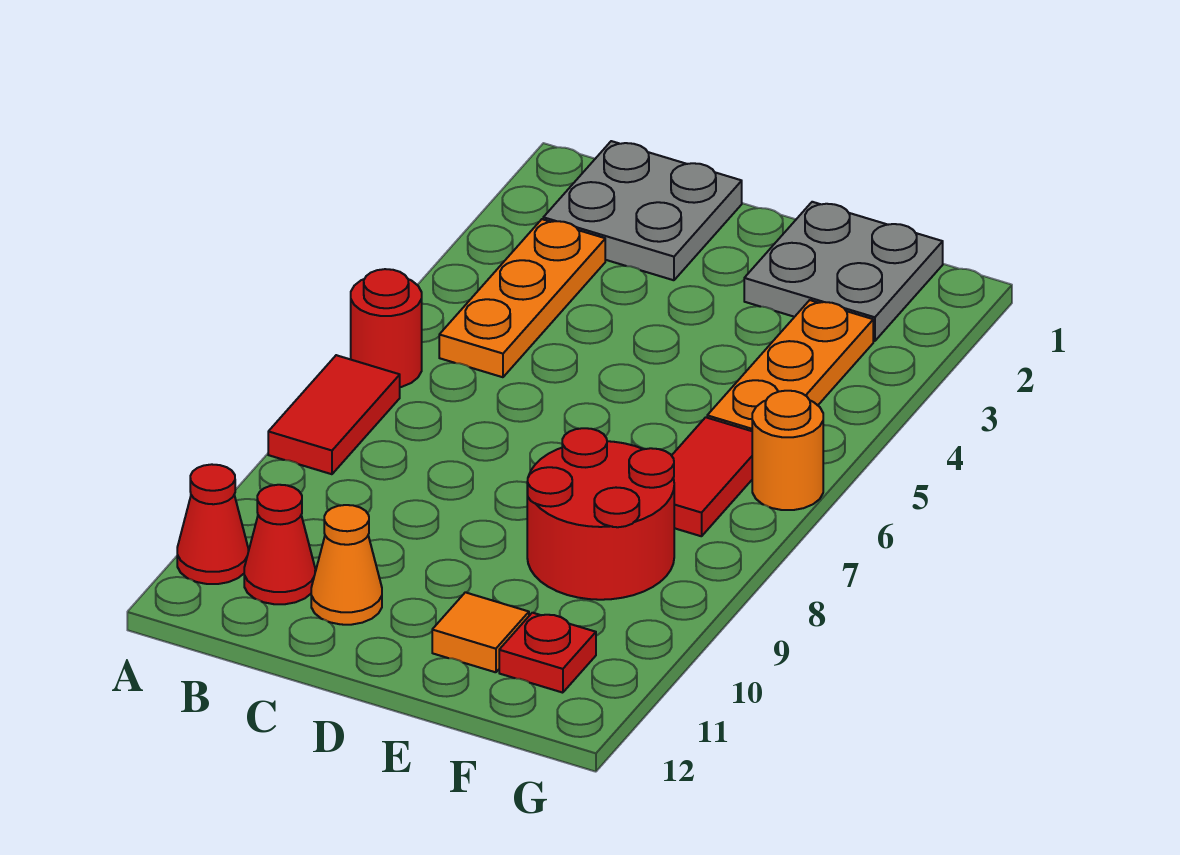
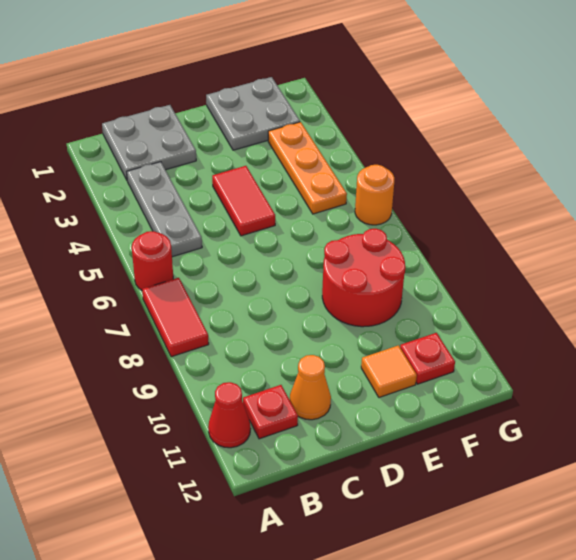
orange 1x3 plate [439,219,605,377] -> grey 1x3 plate [127,162,202,257]
red 1x1 cone [244,485,315,604] -> red 1x1 plate [243,385,298,439]
red 1x2 tile [672,417,752,536] -> red 1x2 tile moved to [212,166,275,236]

